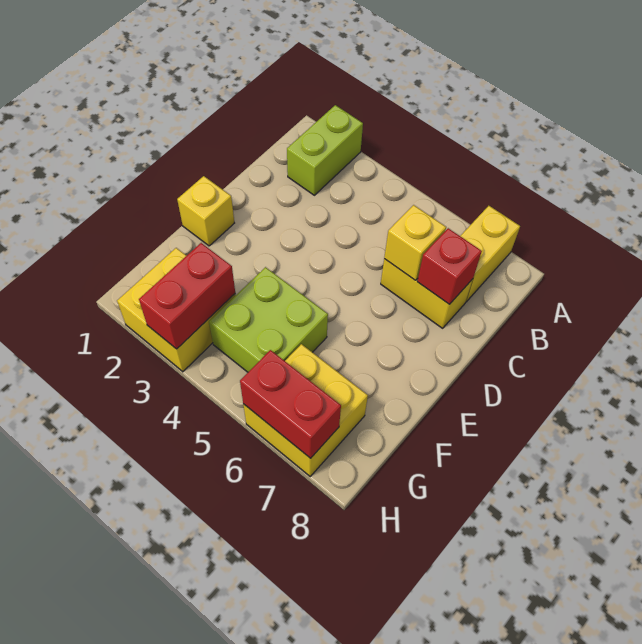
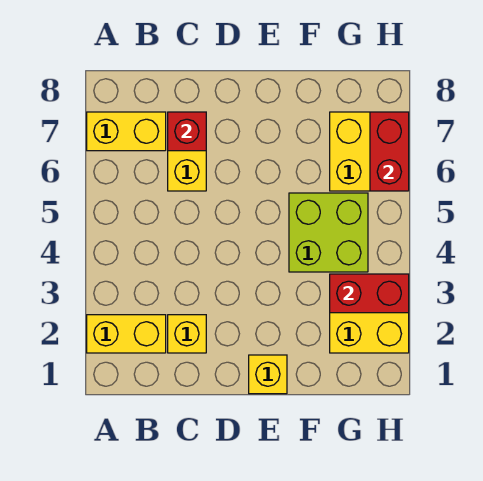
lime 1x2 brick [287,105,363,195] -> yellow 1x2 brick [87,315,166,353]
yellow 1x1 brick [384,205,446,280] -> yellow 1x1 brick moved to [168,315,206,353]

